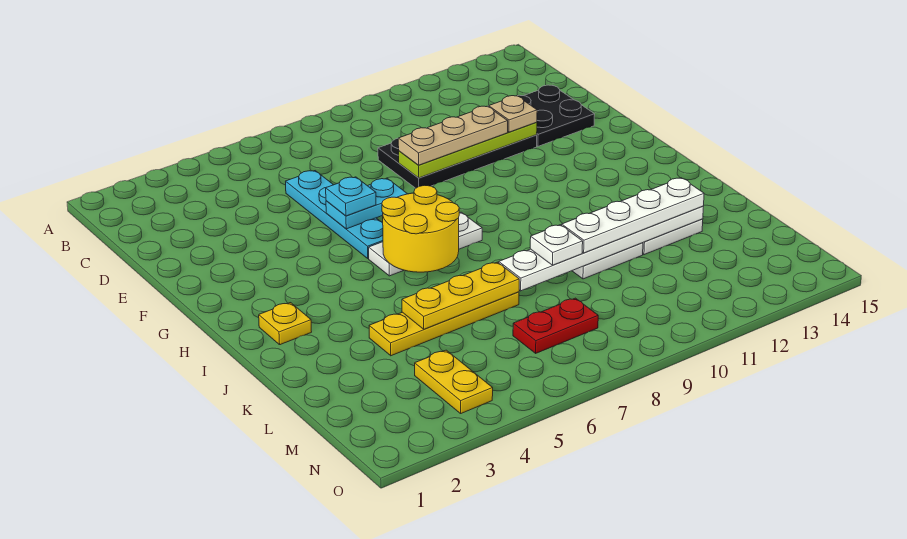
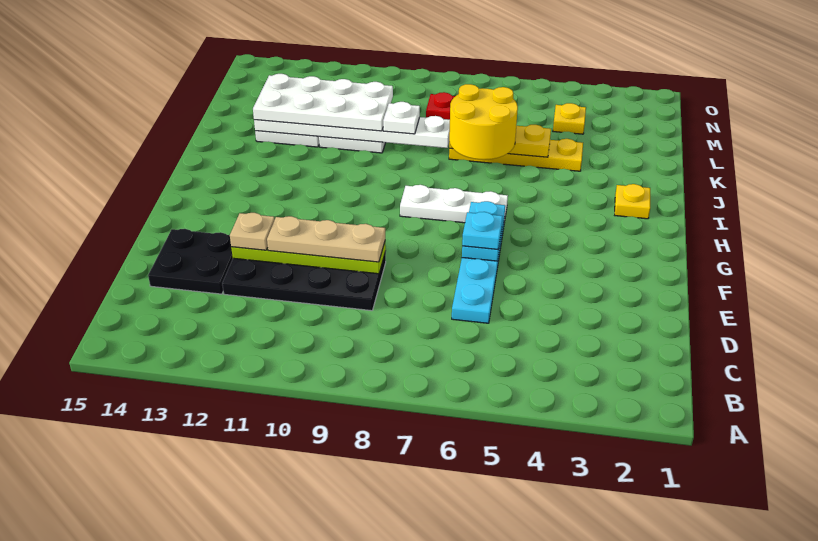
cyan 1x2 plate [326,178,407,229] -> cyan 1x2 plate turned to [462,201,505,261]
yellow 2x2 round brick [382,185,459,272] -> yellow 2x2 round brick moved to [449,84,518,160]
white 1x4 plate [562,178,704,253] -> white 2x4 plate [253,74,393,131]
yellow 1x2 plate [415,350,493,413] -> yellow 1x1 plate [553,103,586,134]

